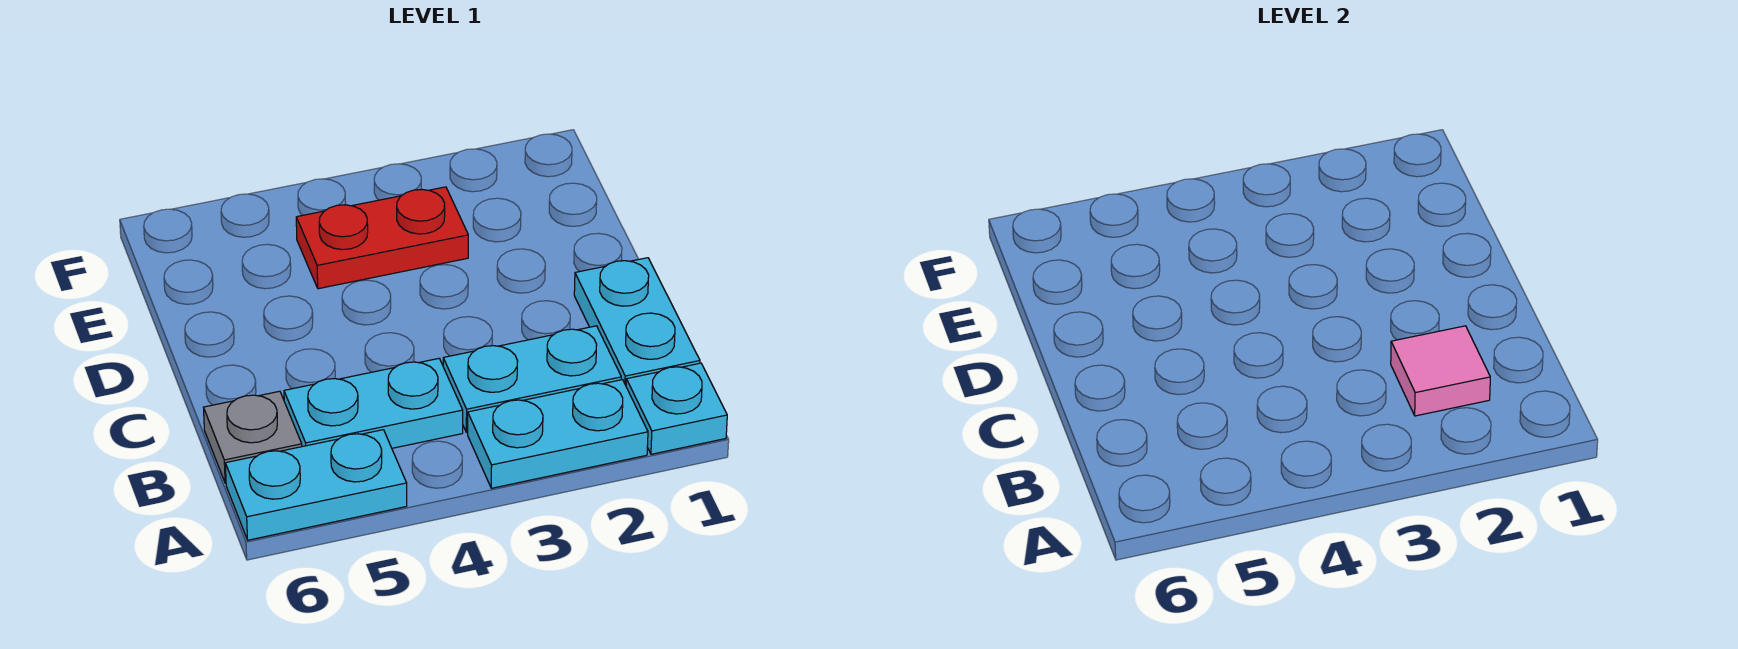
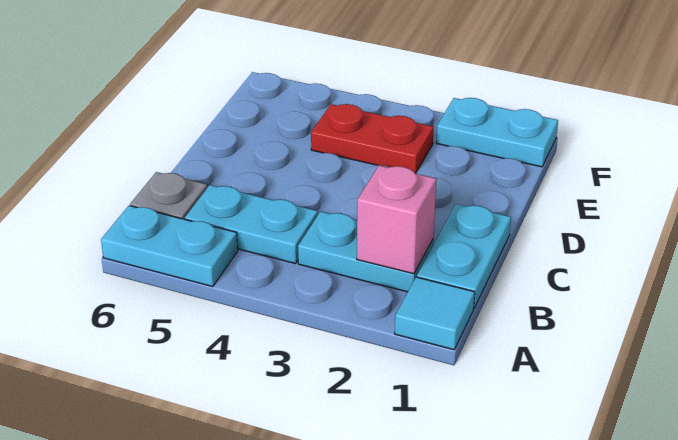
cyan 1x1 plate [626,363,727,454] -> cyan 1x1 tile [395,277,475,350]
cyan 1x2 plate [468,380,648,488] -> cyan 1x2 plate moved to [436,98,558,167]
pink 1x1 tile [1391,326,1490,416] -> pink 1x1 brick [357,165,436,274]

